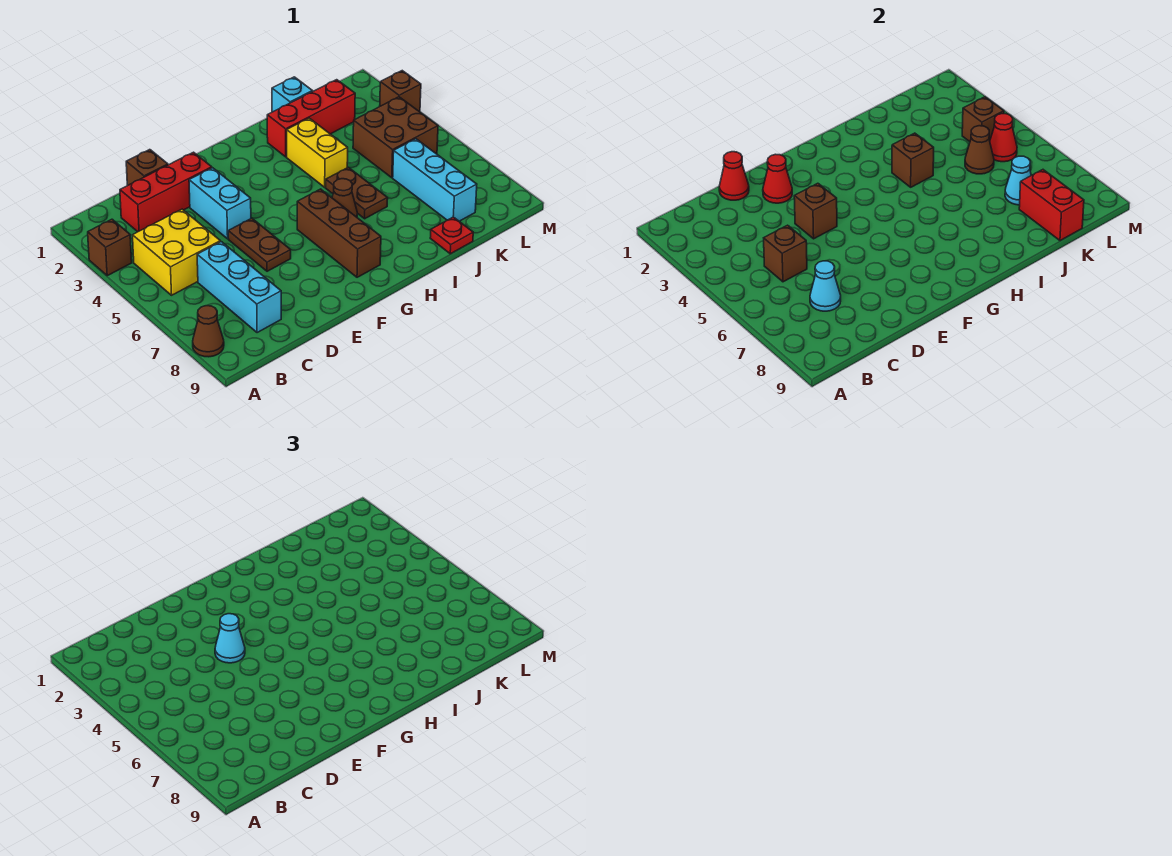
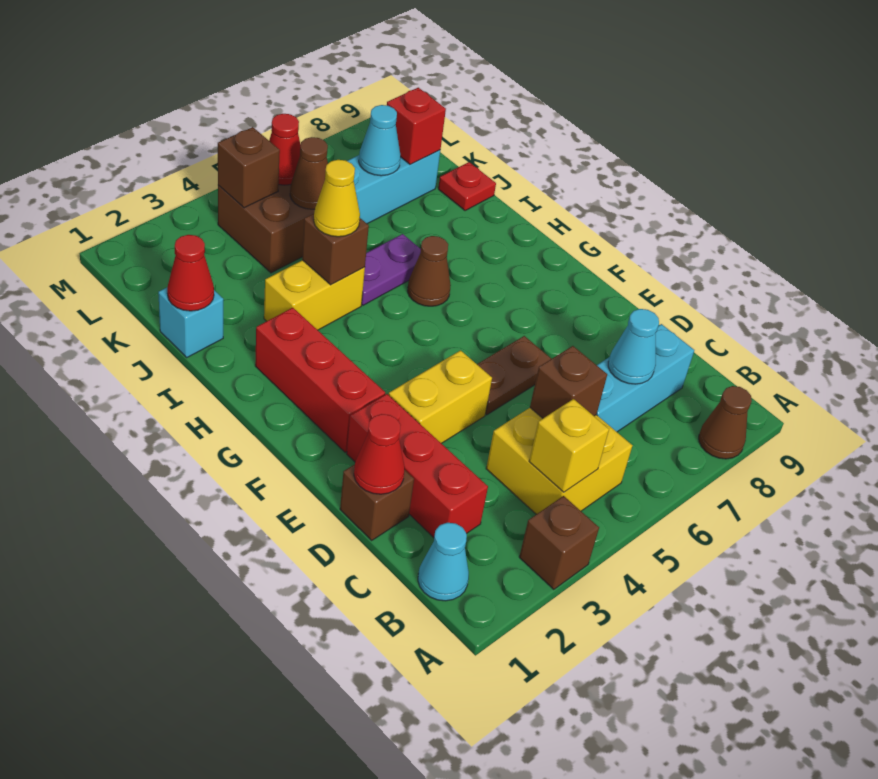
none -> yellow 1x1 brick [529,399,609,492]
red 1x1 cone [763,154,792,203] -> red 1x1 cone moved to [167,235,214,311]
cyan 1x2 brick [189,168,251,239] -> yellow 1x2 brick [389,350,492,443]
brown 1x1 brick [794,183,837,239] -> none
cyan 1x1 cone [215,614,245,663] -> cyan 1x1 cone moved to [418,523,469,601]
brown 1x3 brick [297,189,381,277] -> none
red 1x3 brick [267,80,355,157] -> red 1x3 brick moved to [255,308,385,452]
none -> yellow 1x1 cone [314,160,360,237]
brown 1x2 plate [326,167,388,219] -> purple 1x2 plate [362,234,421,305]
red 1x2 brick [1019,170,1084,241] -> red 1x1 brick [387,88,446,165]
brown 1x1 brick [380,71,421,112] -> none

